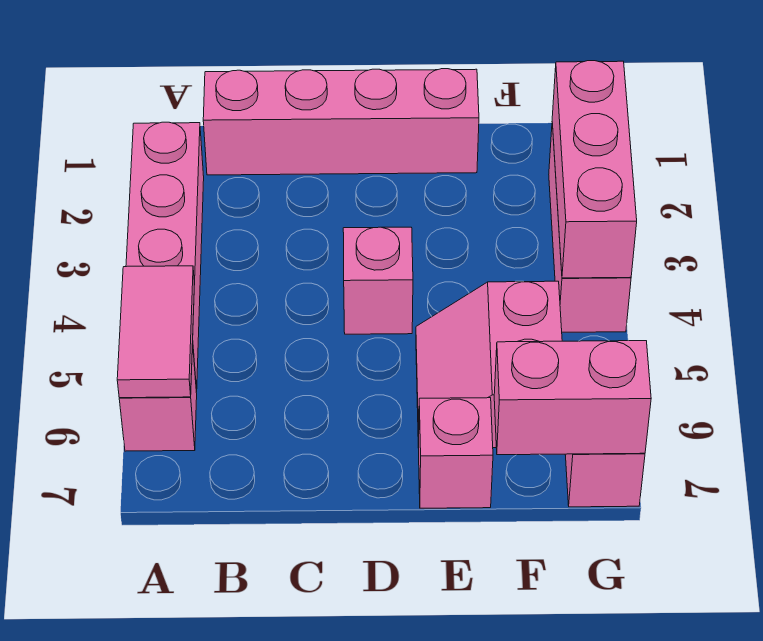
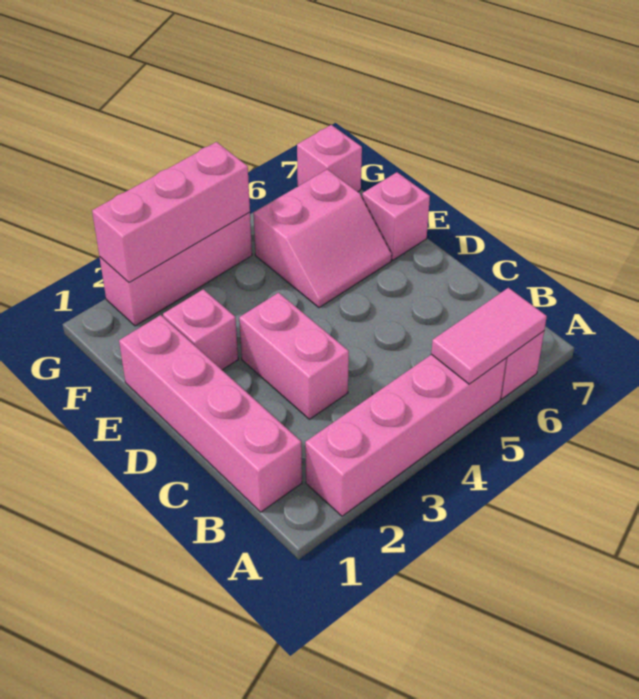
pink 1x1 brick [343,227,413,334] -> pink 1x1 brick moved to [163,289,238,370]
pink 1x2 brick [494,341,651,455] -> pink 1x2 brick moved to [239,293,349,419]

